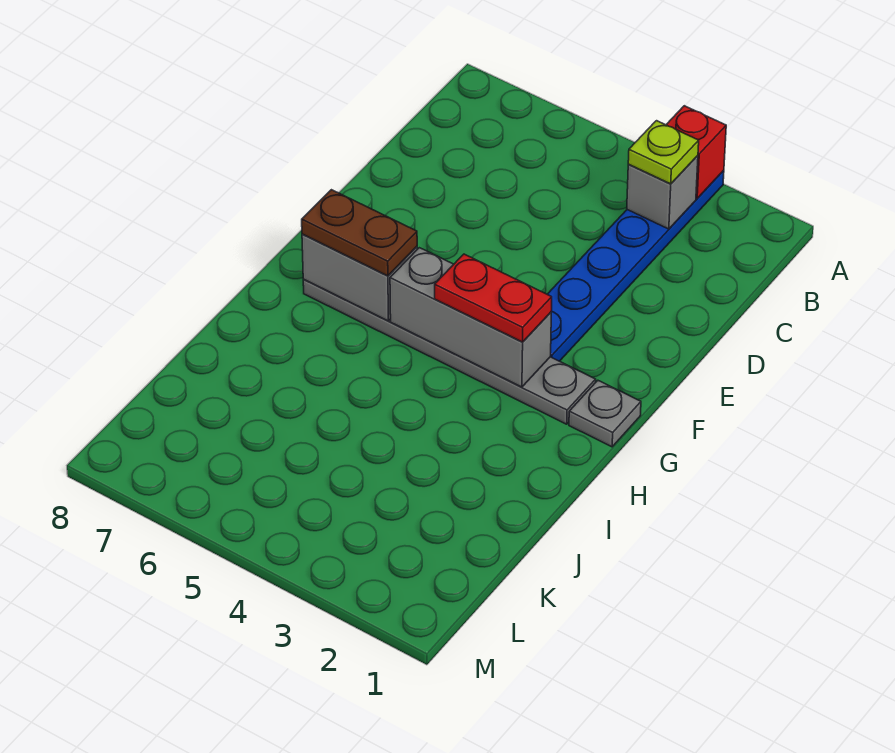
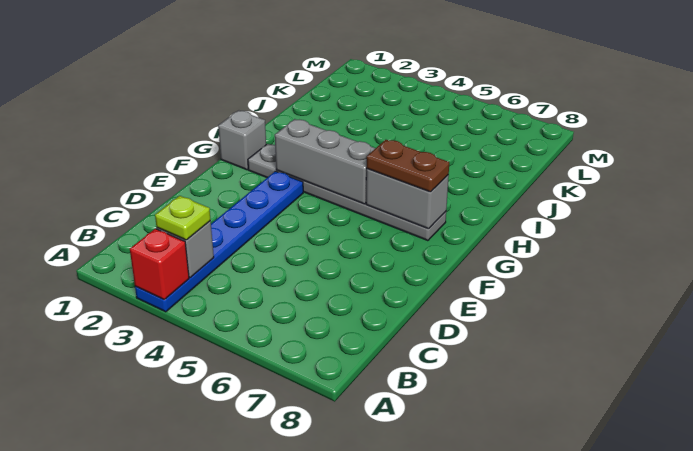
grey 1x1 plate [569,381,641,447] -> grey 1x1 brick [218,110,266,170]
red 1x2 plate [435,254,552,342] -> none

